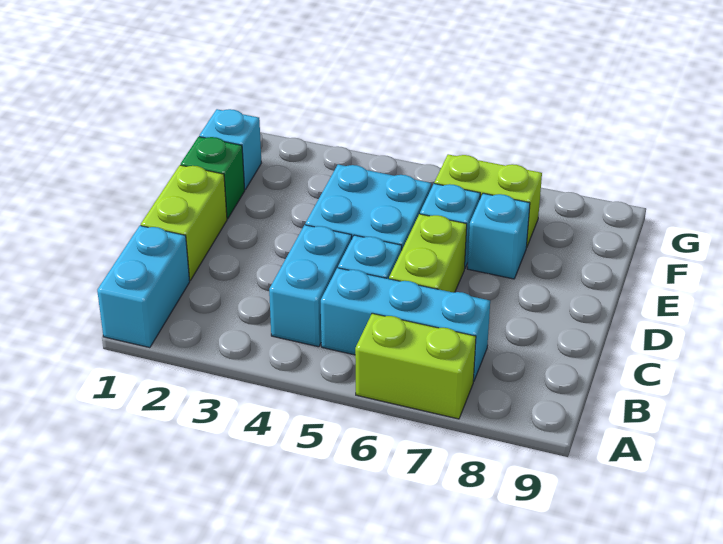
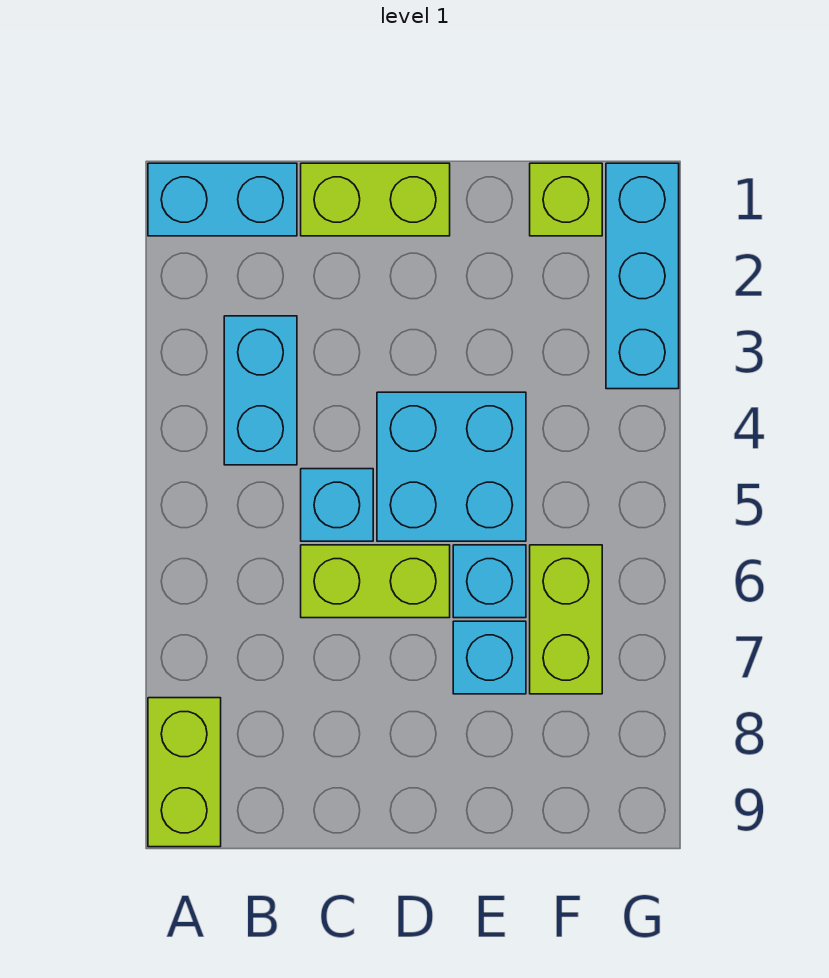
lime 1x2 brick [355,313,476,419] -> lime 1x2 brick moved to [148,698,221,847]
cyan 1x2 brick [269,225,352,347] -> cyan 1x2 brick turned to [224,316,297,465]
cyan 1x3 brick [321,268,490,382] -> cyan 1x3 brick moved to [606,163,679,389]
green 1x1 brick [181,137,245,219] -> none
cyan 1x1 brick [199,109,261,189] -> lime 1x1 brick [530,163,602,236]

